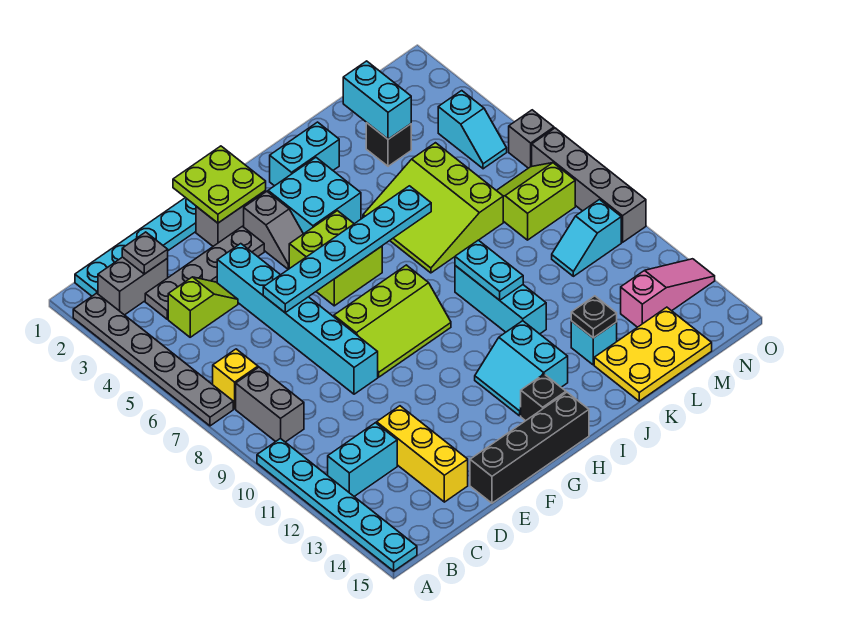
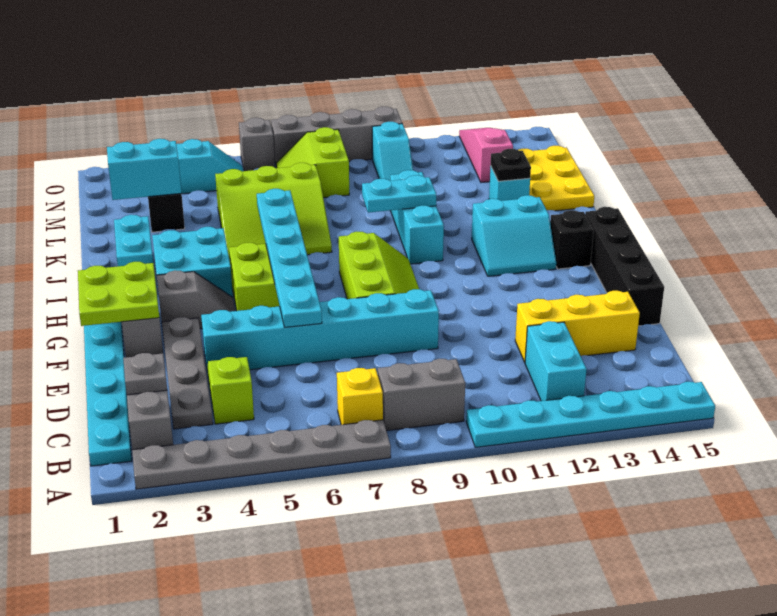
cyan 1x3 brick [455,266,546,334] -> cyan 1x3 brick turned to [390,170,444,264]

